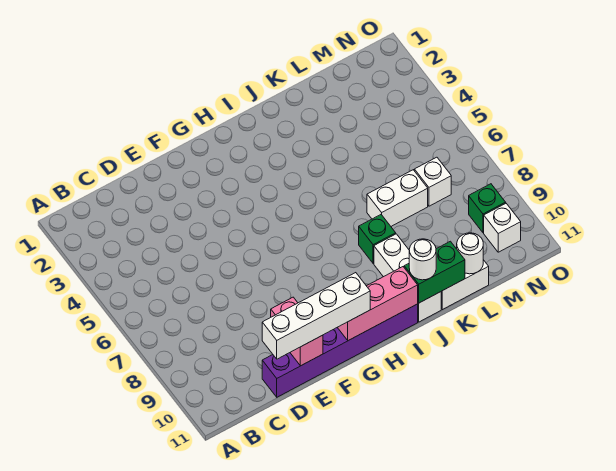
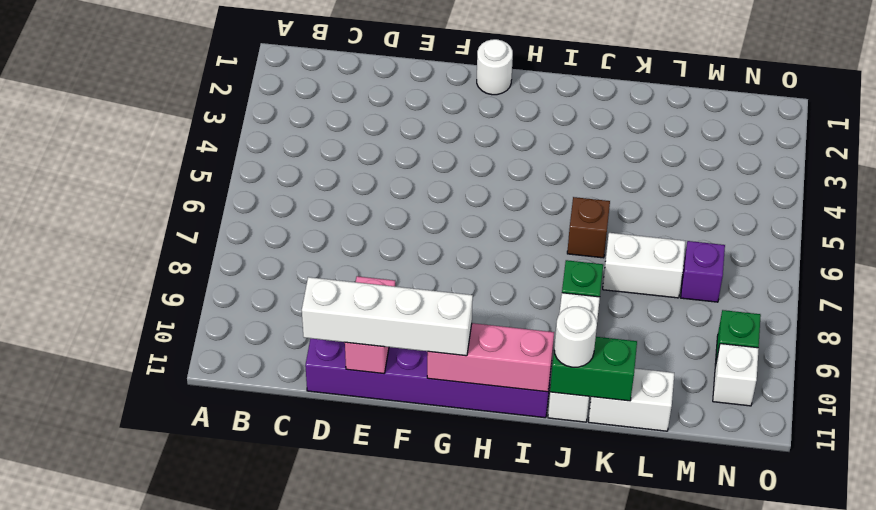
none -> brown 1x1 brick [567,197,610,258]
white 1x1 round brick [457,233,483,274] -> white 1x1 round brick moved to [477,39,513,95]
white 1x1 brick [414,157,451,206] -> purple 1x1 brick [681,241,725,302]

